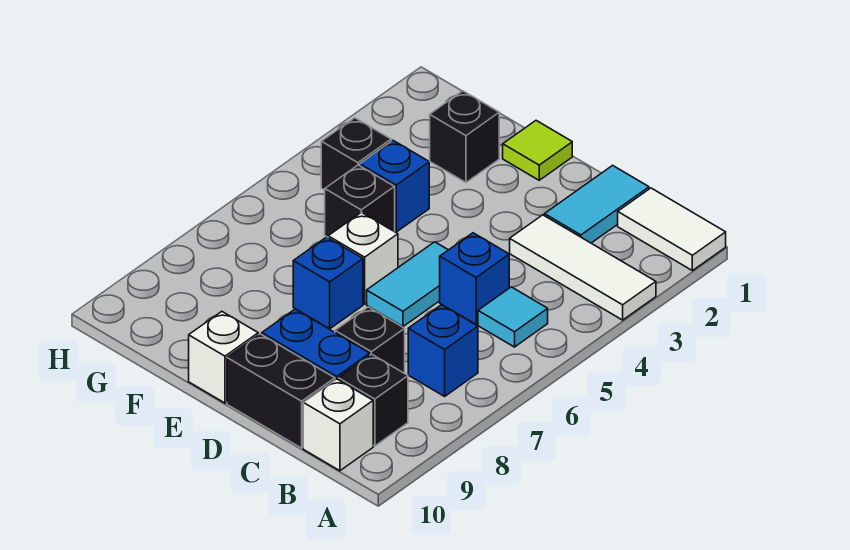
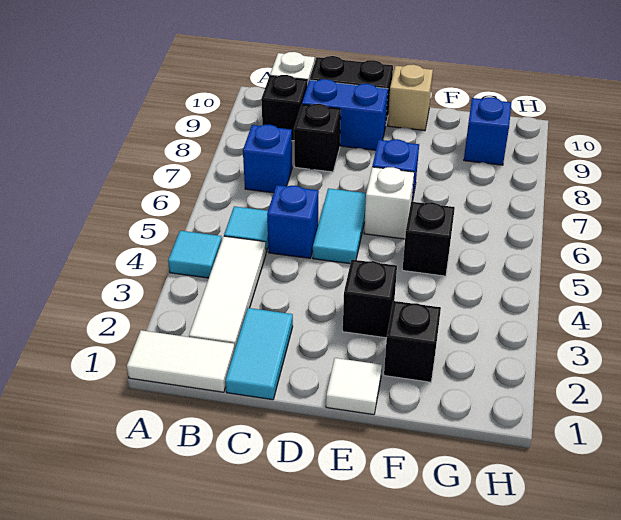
white 1x3 tile [510,215,656,320] -> white 1x3 tile turned to [189,236,266,349]
none -> cyan 1x1 tile [168,231,222,278]
lime 1x1 tile [503,121,572,180] -> white 1x1 tile [326,358,382,415]
white 1x1 brick [189,311,258,403] -> tan 1x1 brick [388,64,433,131]
blue 1x1 brick [360,141,429,232] -> blue 1x1 brick moved to [464,97,511,165]
black 1x1 brick [321,118,391,190] -> black 1x1 brick moved to [343,260,397,338]

